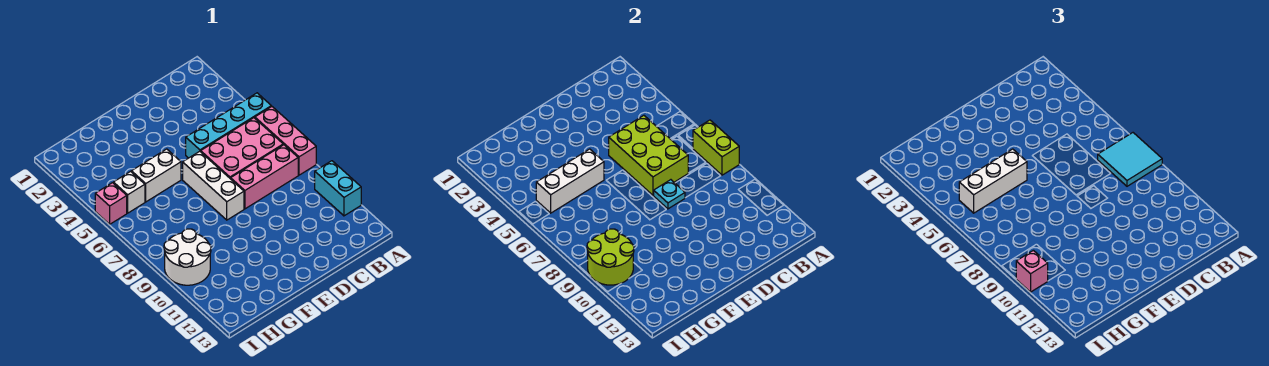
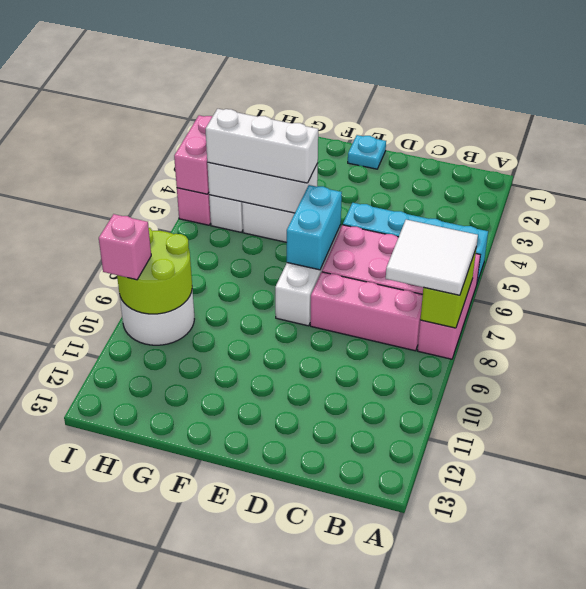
cyan 2x2 tile [1098,133,1162,186] -> white 2x2 tile [386,220,478,295]
cyan 1x2 brick [315,161,361,216] -> cyan 1x2 brick moved to [287,185,342,270]
lime 2x3 brick [609,115,688,195] -> none
cyan 1x1 plate [654,180,685,209] -> cyan 1x1 plate moved to [348,135,386,169]
none -> pink 1x2 brick [174,115,213,194]

